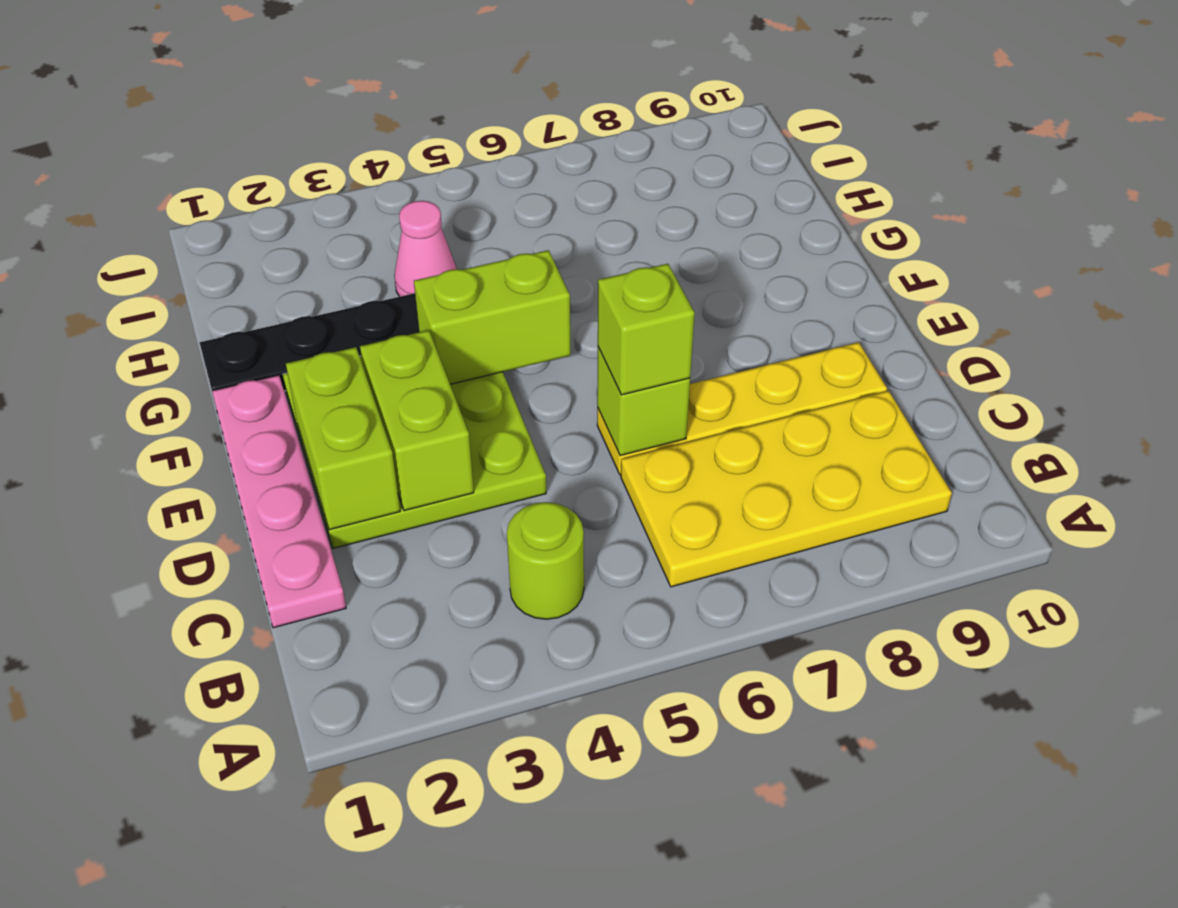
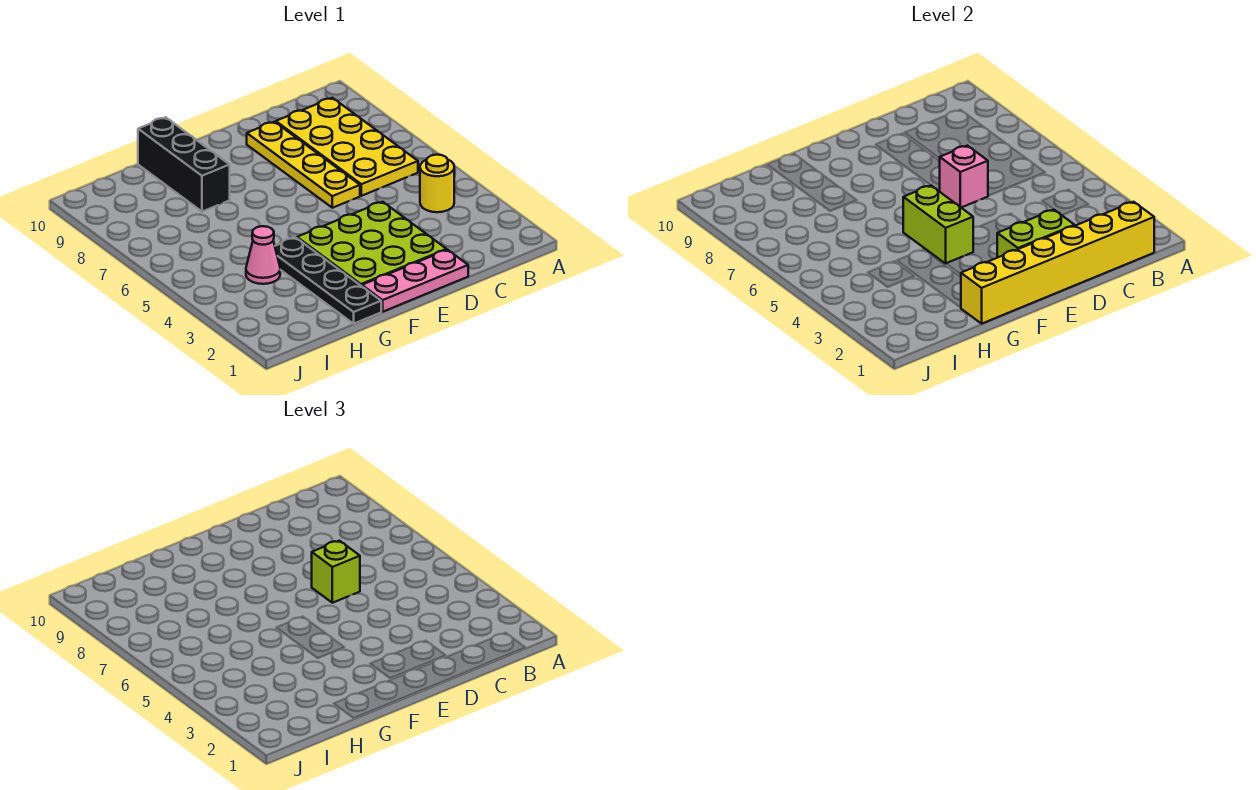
none -> yellow 1x6 brick [961,202,1154,324]
lime 1x1 round brick [507,502,584,619] -> yellow 1x1 round brick [420,155,454,212]
pink 1x4 plate [212,375,346,628] -> pink 1x3 plate [362,250,468,312]
lime 1x2 brick [360,330,474,511] -> none
lime 1x1 brick [597,347,690,456] -> pink 1x1 brick [939,146,988,208]
none -> black 1x3 brick [138,117,230,212]

